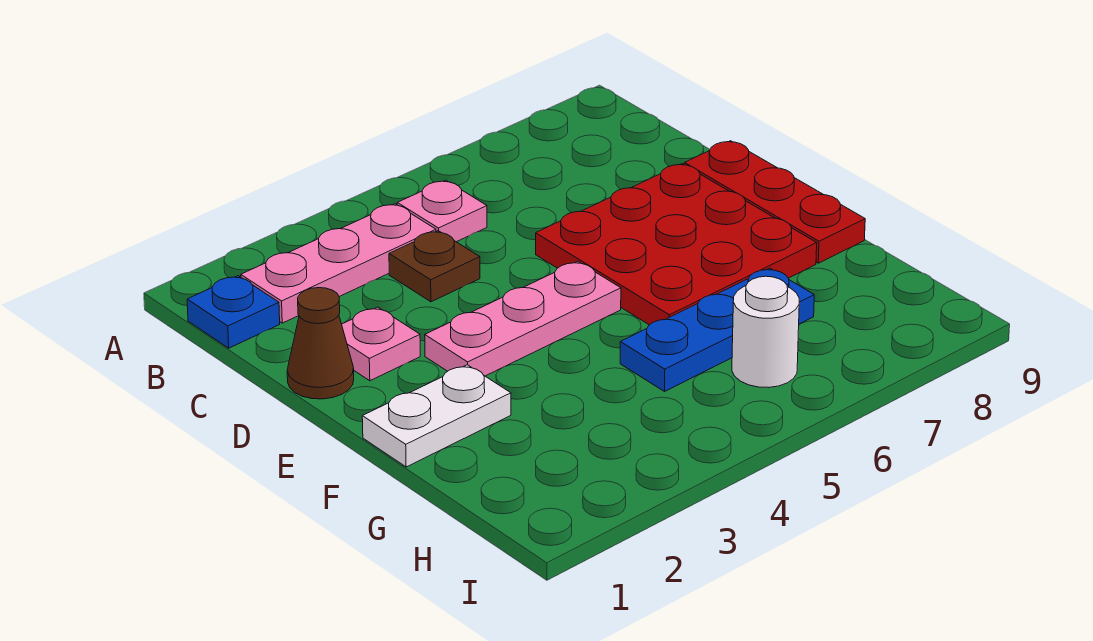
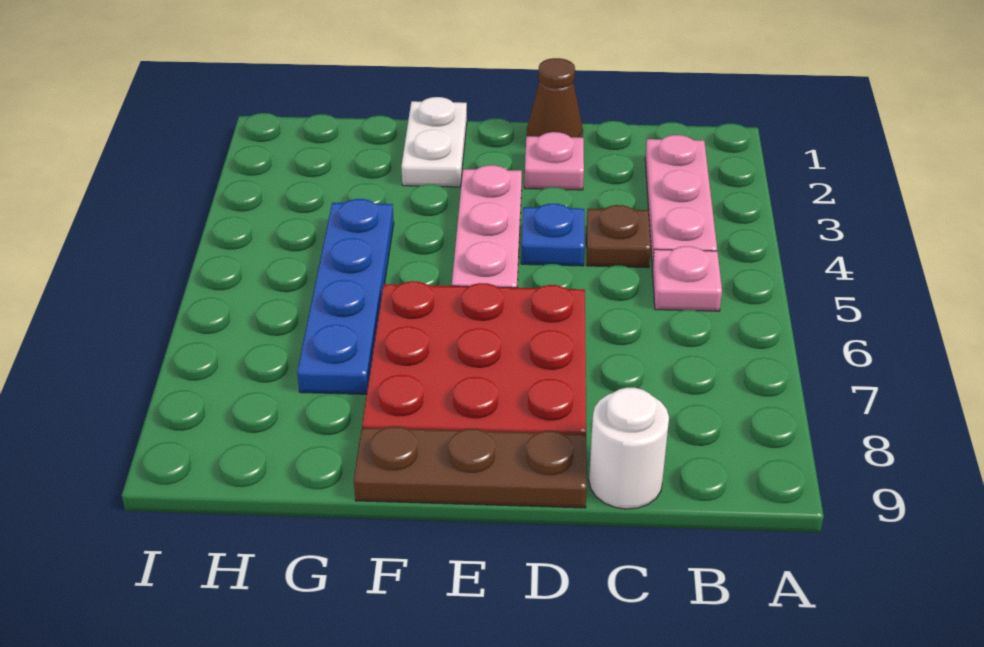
blue 1x1 plate [187,276,280,348] -> blue 1x1 plate moved to [521,204,585,266]
red 1x3 plate [684,141,865,263] -> brown 1x3 plate [354,426,587,508]
blue 1x3 plate [620,268,814,391] -> blue 1x4 plate [297,199,394,394]
white 1x1 round brick [732,276,799,388] -> white 1x1 round brick moved to [589,388,669,509]

